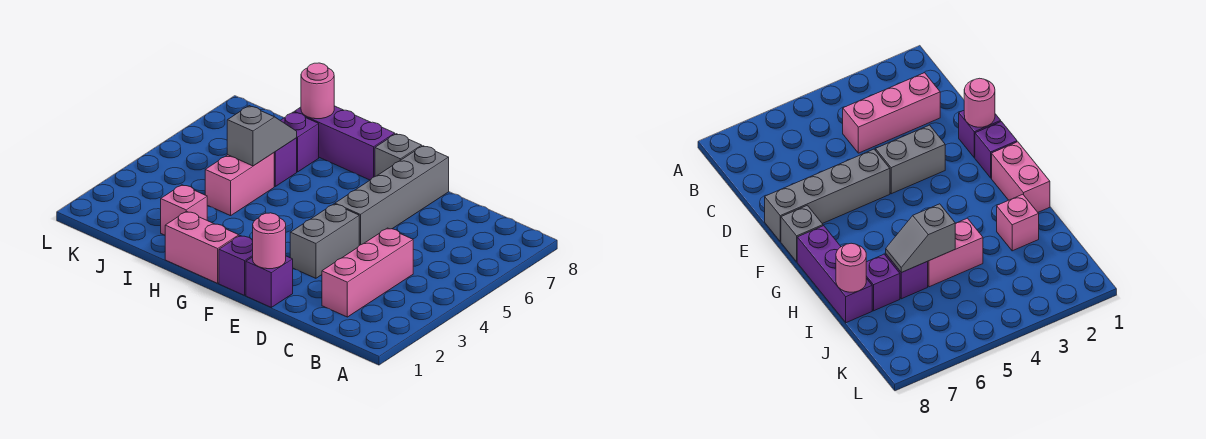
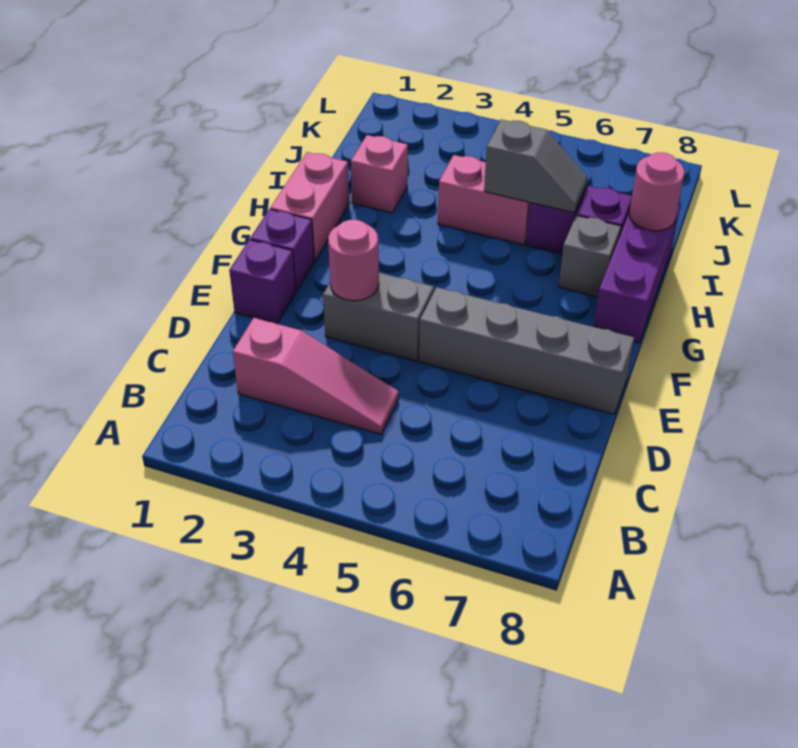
pink 1x3 brick [322,228,413,317] -> pink 1x3 slope [233,318,399,434]
pink 1x1 round brick [253,213,286,269] -> pink 1x1 round brick moved to [328,220,379,301]
grey 1x1 brick [375,134,422,176] -> grey 1x1 brick moved to [559,215,621,297]

